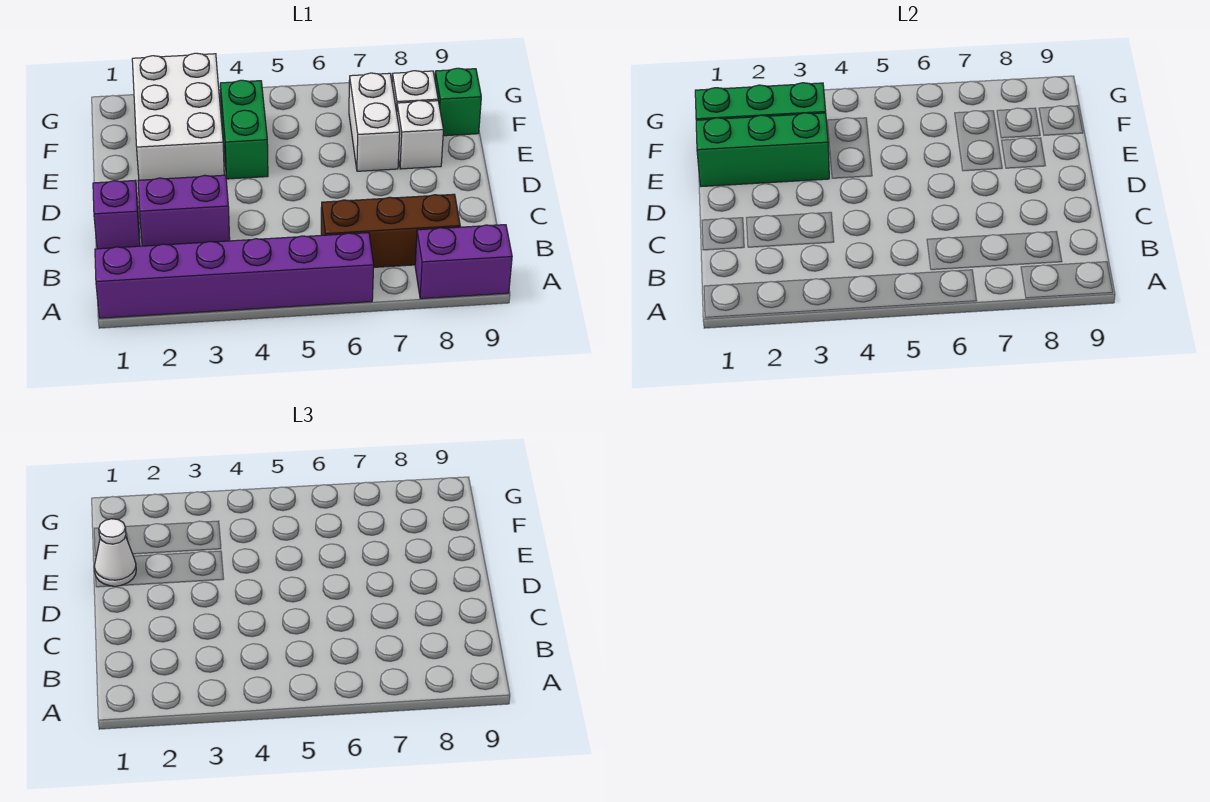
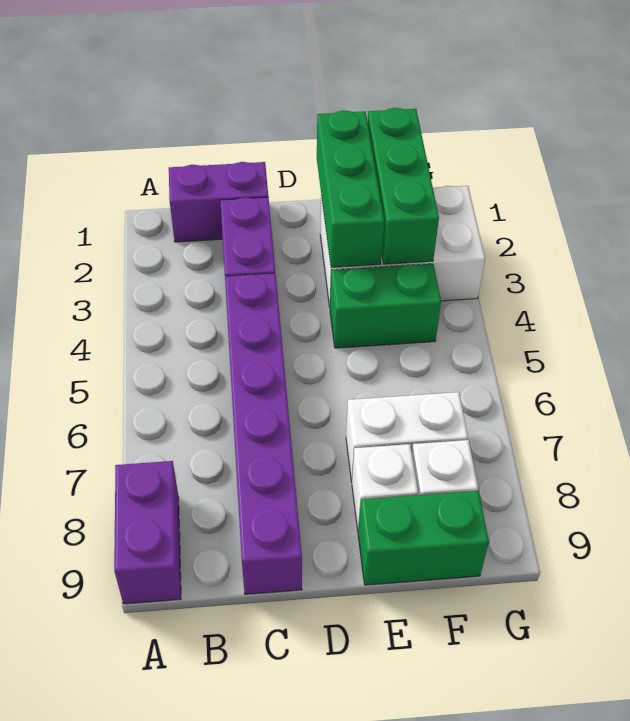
purple 1x6 brick [95,233,374,318] -> purple 1x6 brick moved to [225,273,302,594]
brown 1x3 brick [321,194,460,267] -> none
purple 1x1 brick [93,180,140,249] -> purple 1x2 brick [169,162,268,242]
white 1x1 cone [94,519,136,586] -> none
green 1x1 brick [435,68,481,136] -> green 1x2 brick [358,491,489,585]

